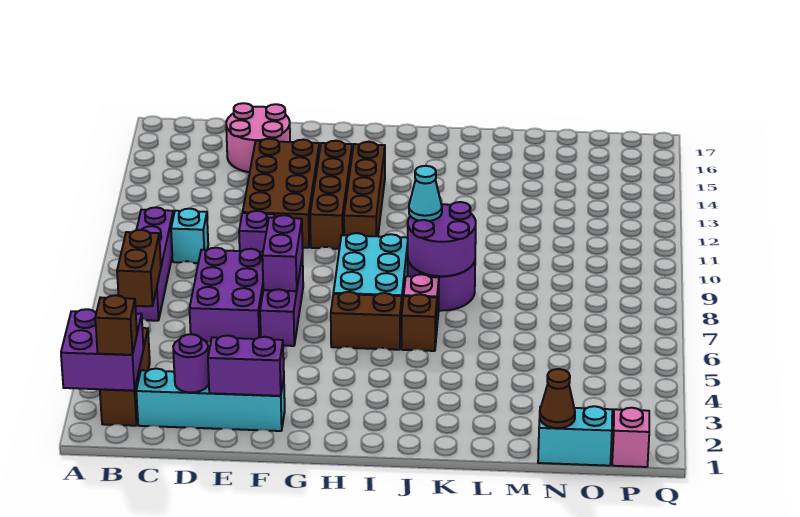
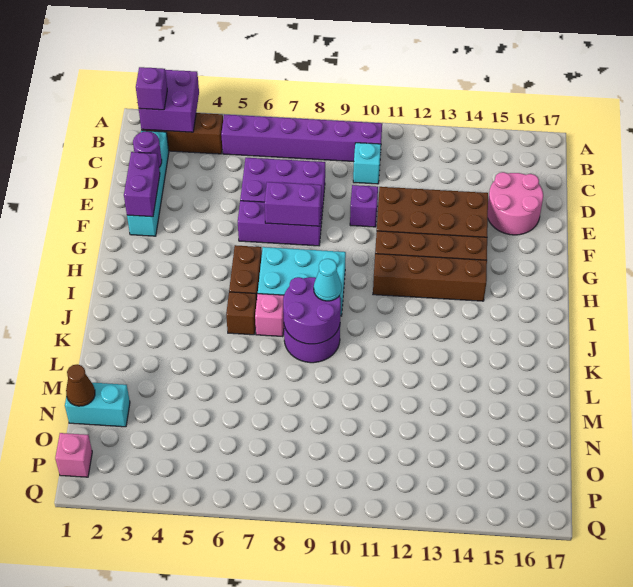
brown 1x1 brick [95,295,137,355] -> purple 1x1 brick [136,67,167,110]
brown 1x2 brick [117,230,161,306] -> none
purple 1x4 brick [135,207,174,321] -> purple 1x6 brick [221,114,382,161]
cyan 1x2 brick [538,406,612,466] -> cyan 1x2 brick turned to [65,383,130,427]

